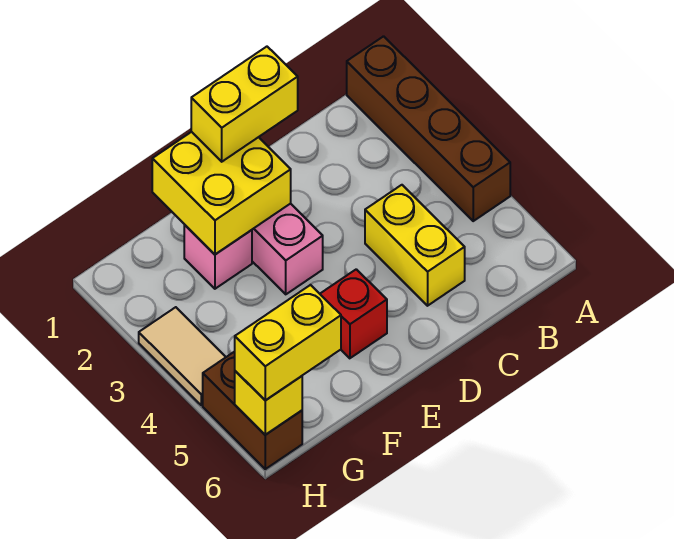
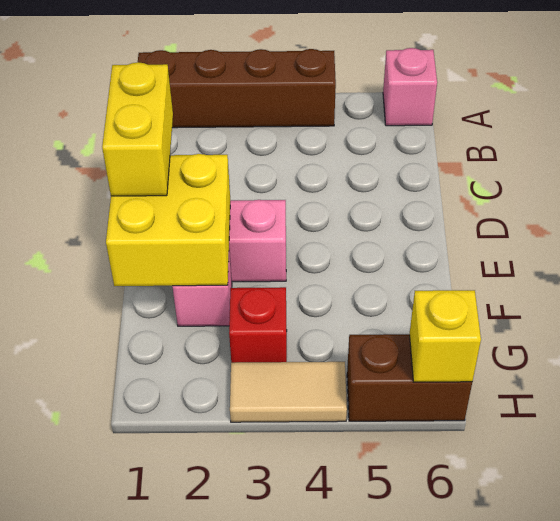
none -> pink 1x1 brick [383,48,437,126]
yellow 1x2 brick [365,185,465,306] -> none
red 1x1 brick [320,269,387,358] -> red 1x1 brick moved to [229,287,287,363]
yellow 1x2 brick [235,285,341,400] -> none

